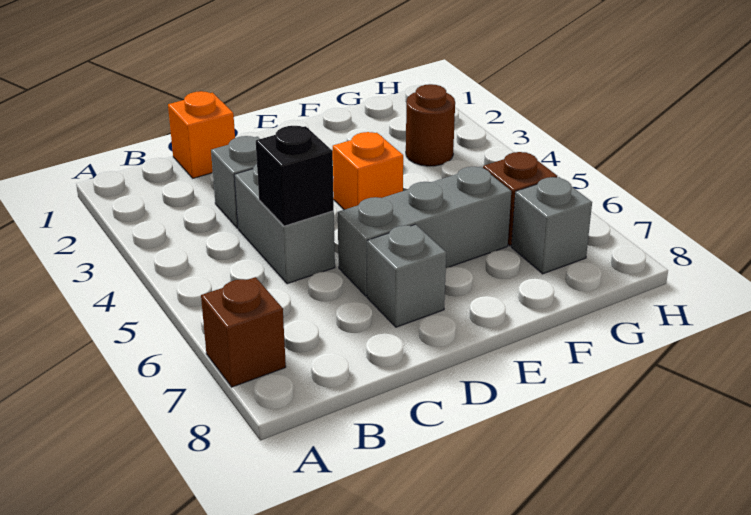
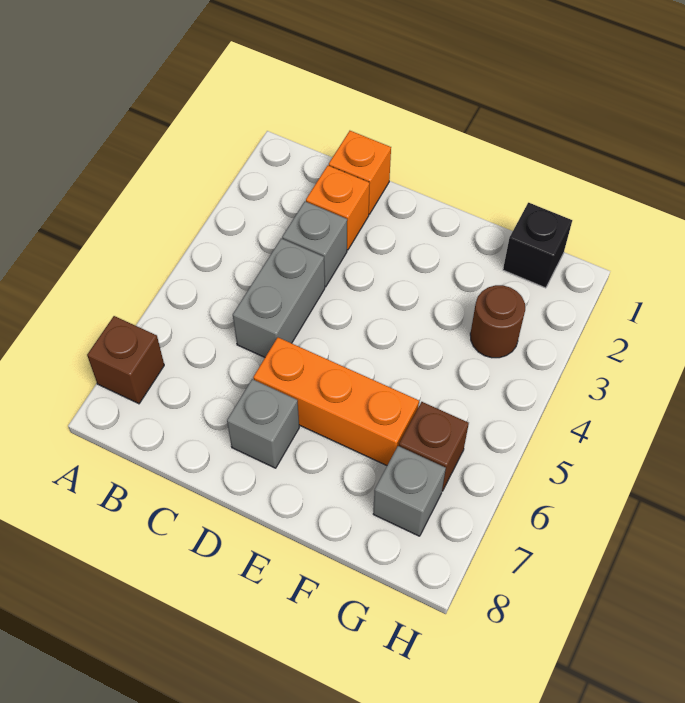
black 1x1 brick [256,126,334,226] -> black 1x1 brick moved to [503,203,572,288]
grey 1x3 brick [338,167,511,296] -> orange 1x3 brick [253,338,419,465]
orange 1x1 brick [332,132,403,210] -> orange 1x1 brick moved to [306,165,370,250]

